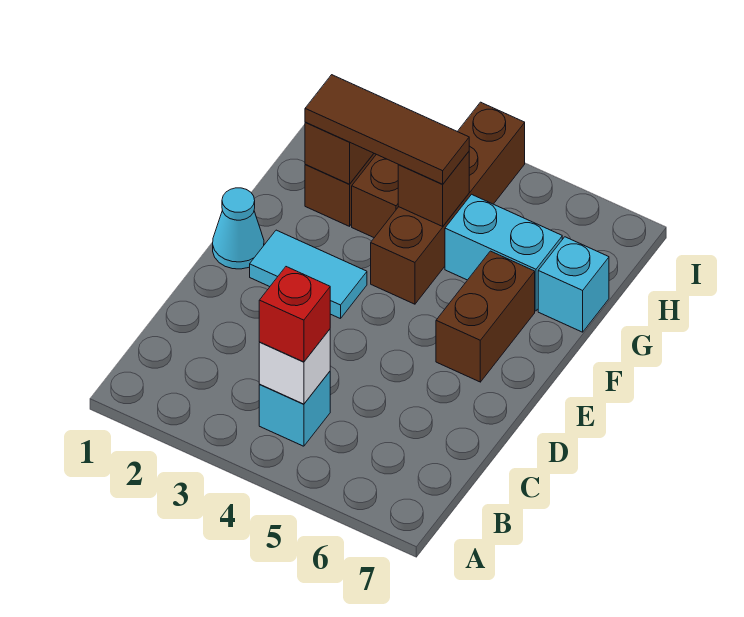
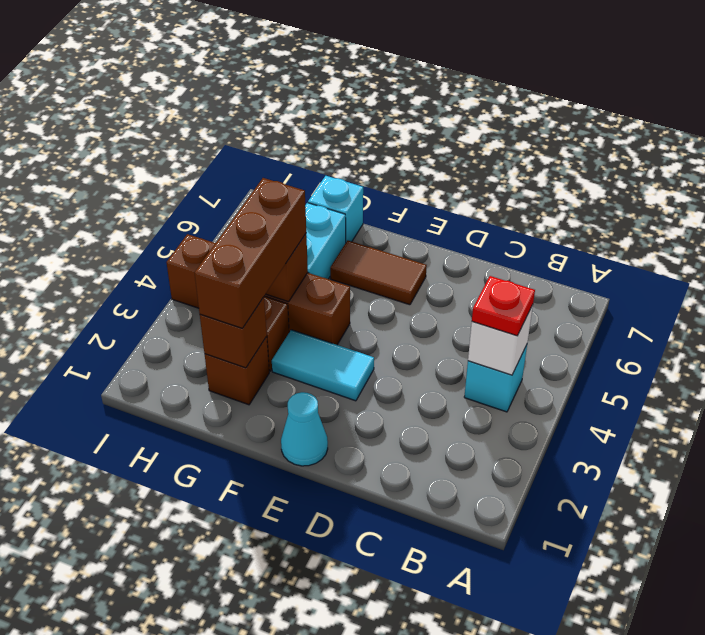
red 1x1 brick [259,267,330,362] -> red 1x1 plate [472,276,535,336]
cyan 1x2 tile [250,230,367,319] -> cyan 1x2 tile turned to [272,330,374,401]
brown 1x2 brick [436,251,535,382] -> brown 1x2 tile [330,240,427,305]
brown 1x3 tile [305,75,469,184] -> brown 1x3 brick [195,178,306,328]

